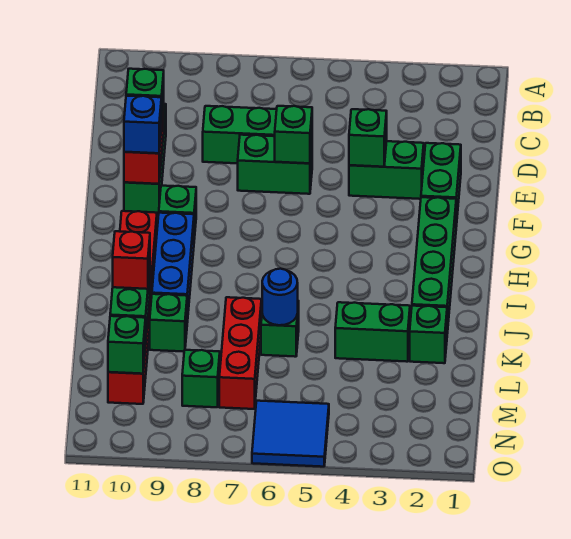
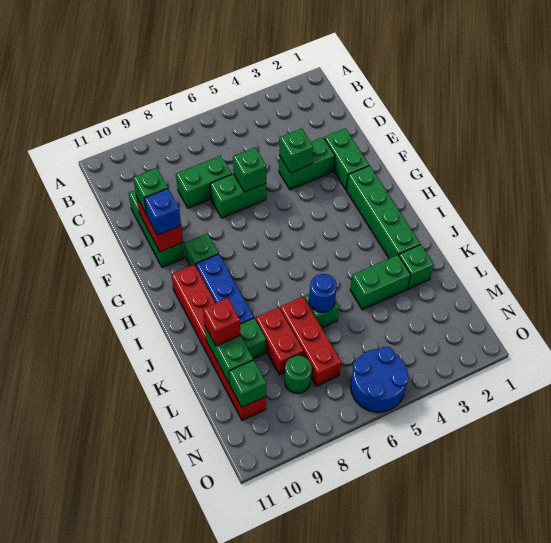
none -> red 1x2 brick [256,307,303,375]
green 1x1 brick [182,350,220,407] -> green 1x1 round brick [285,356,312,393]
blue 2x2 tile [252,401,329,467] -> blue 2x2 round brick [351,347,409,412]

